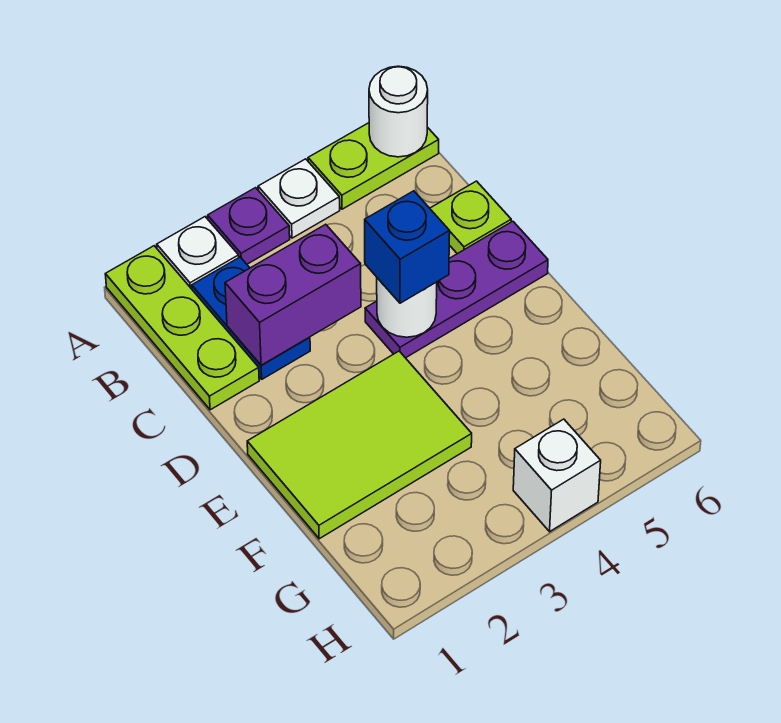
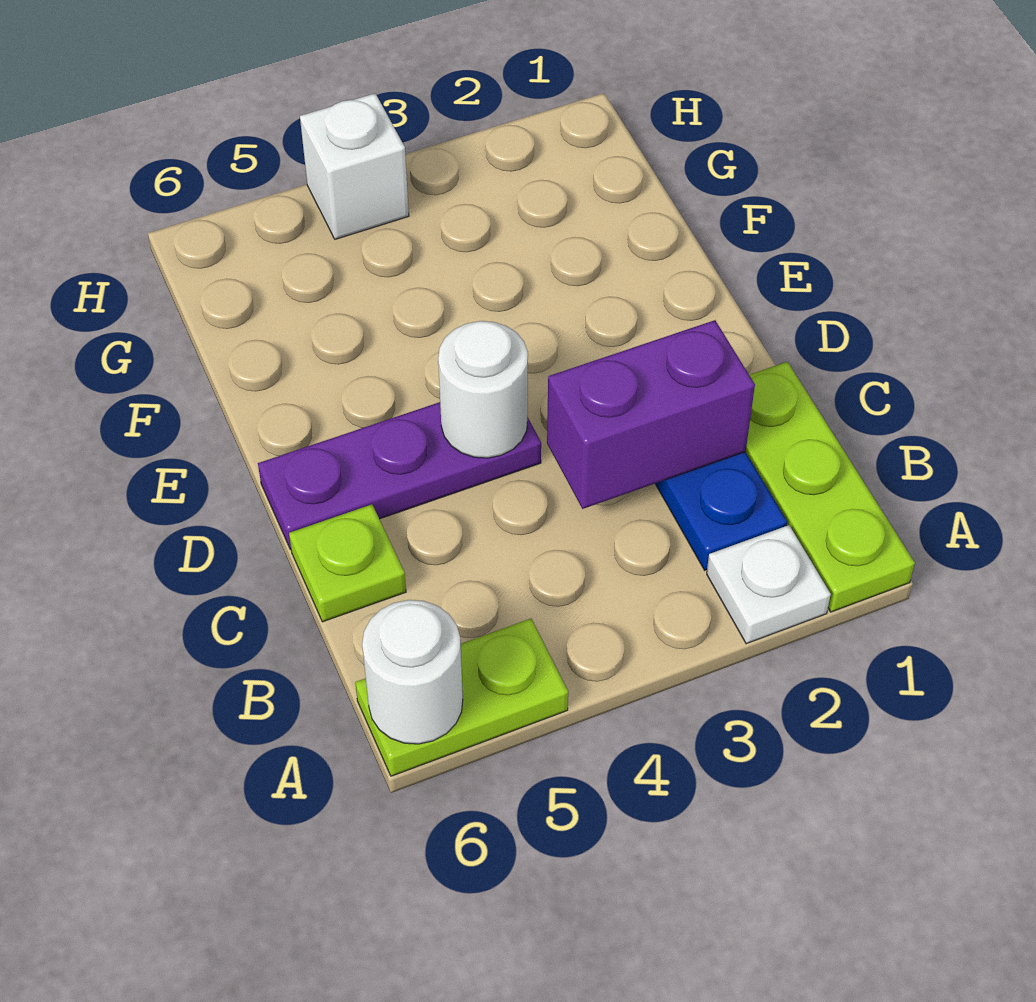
purple 1x1 plate [208,188,290,264] -> none
white 1x1 plate [258,159,340,238] -> none
blue 1x1 brick [365,191,450,303] -> none
lime 2x3 tile [247,351,472,539] -> none

